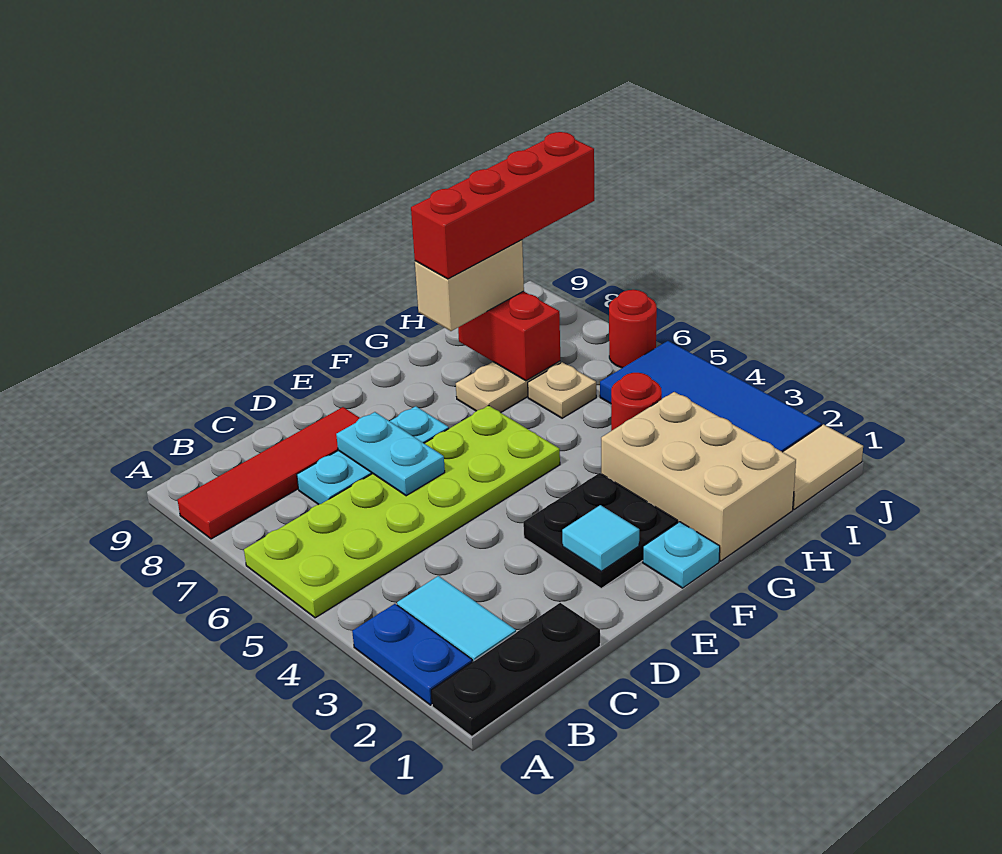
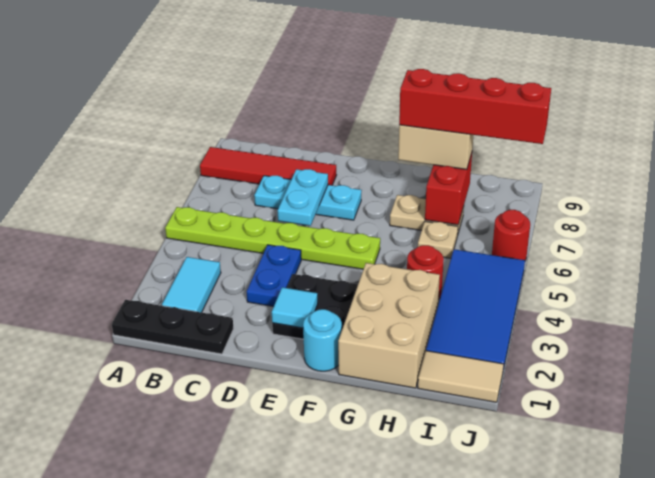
blue 1x2 plate [352,604,472,705] -> blue 1x2 plate moved to [247,245,301,307]
lime 2x6 plate [244,405,560,618] -> lime 1x6 plate [165,207,380,269]
cyan 1x1 plate [643,522,720,588] -> cyan 1x1 round brick [303,309,342,371]

